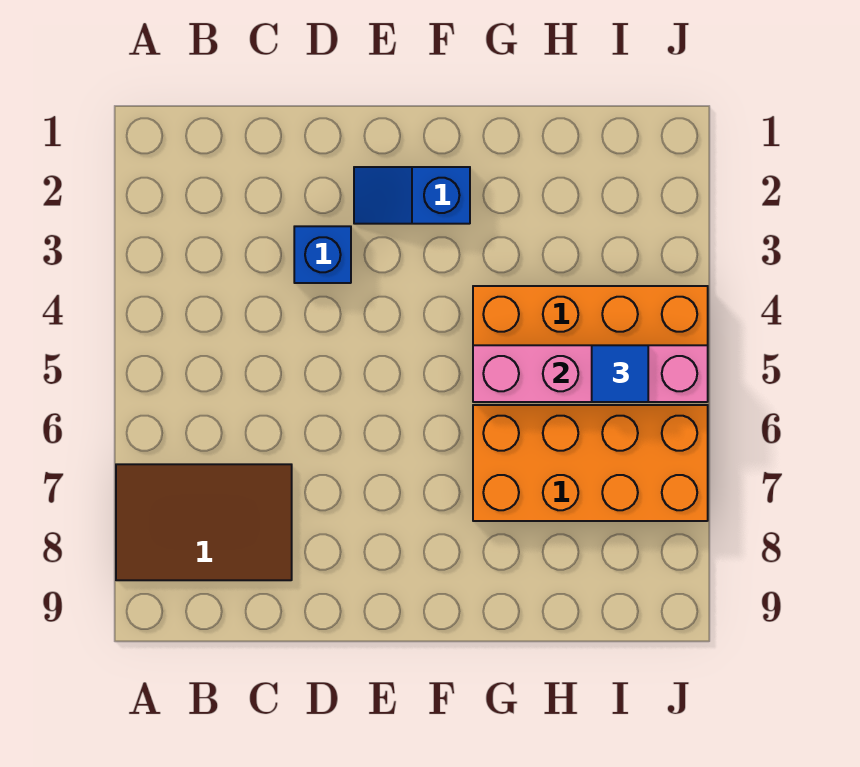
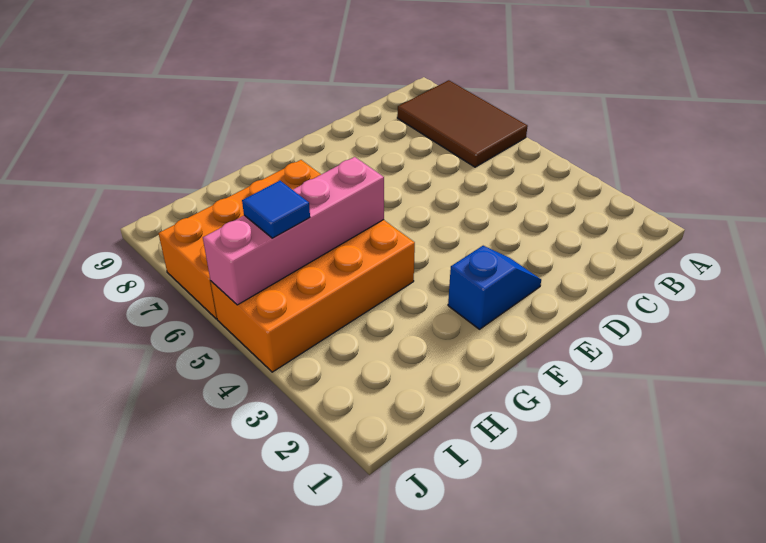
brown 2x3 tile [116,464,292,580] -> brown 2x3 tile turned to [397,80,528,167]
blue 1x1 brick [294,226,351,283] -> none

